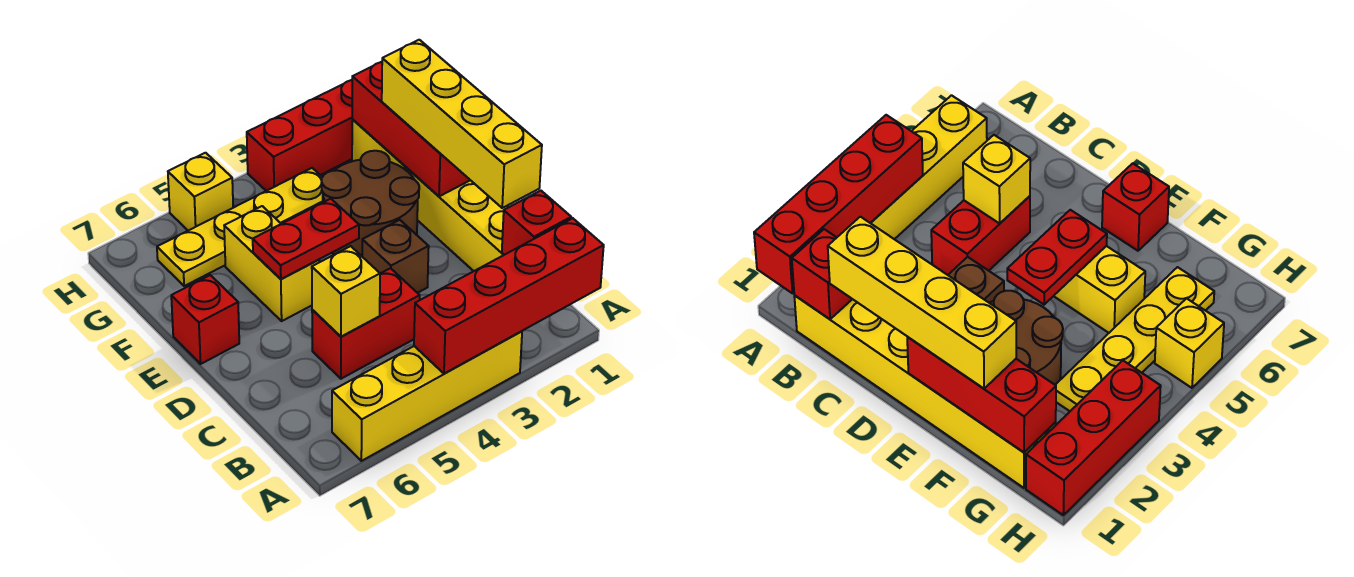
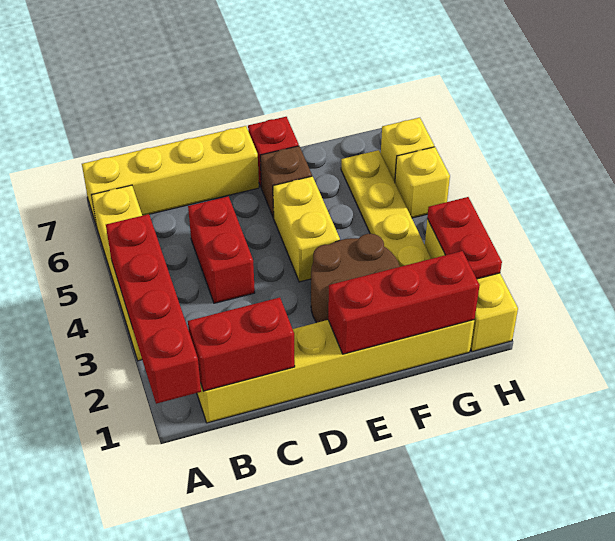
red 1x1 brick [502,191,571,255] -> red 1x2 brick [188,298,295,391]
yellow 1x4 brick [382,40,542,208] -> yellow 1x4 brick moved to [82,126,259,223]
yellow 1x1 brick [312,246,380,337] -> yellow 1x1 brick moved to [381,118,434,182]
brown 1x1 brick [362,220,429,293] -> brown 1x1 brick moved to [260,146,312,218]
red 1x2 plate [253,199,359,279] -> red 1x2 plate moved to [427,197,502,279]
yellow 1x2 brick [224,206,319,321] -> yellow 1x2 brick turned to [273,176,340,282]
red 1x3 brick [247,80,352,191] -> yellow 1x3 brick [425,219,518,352]

